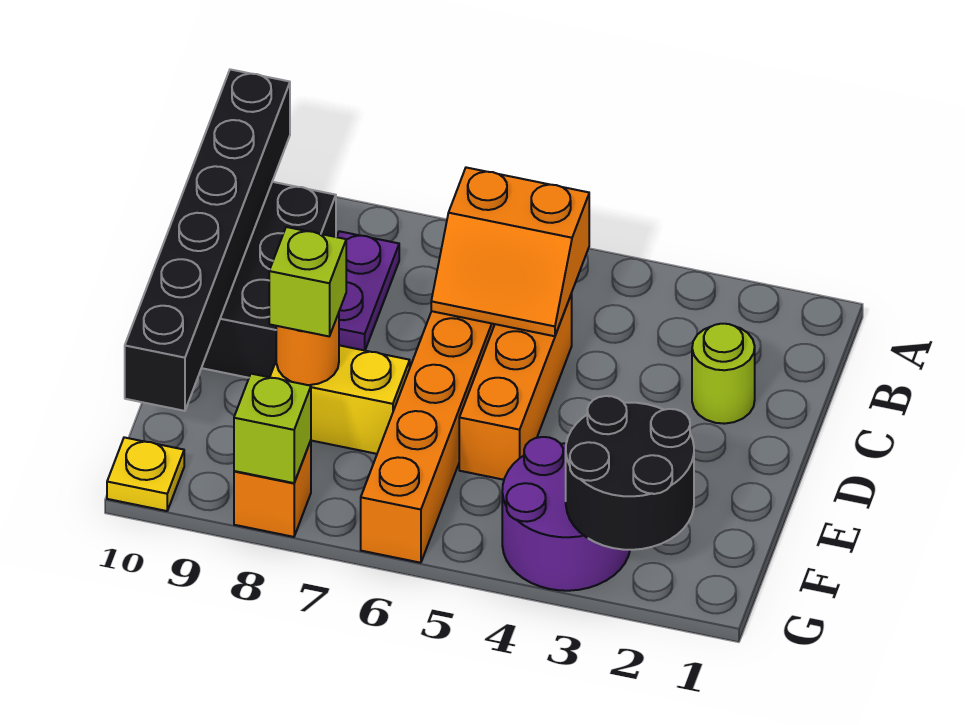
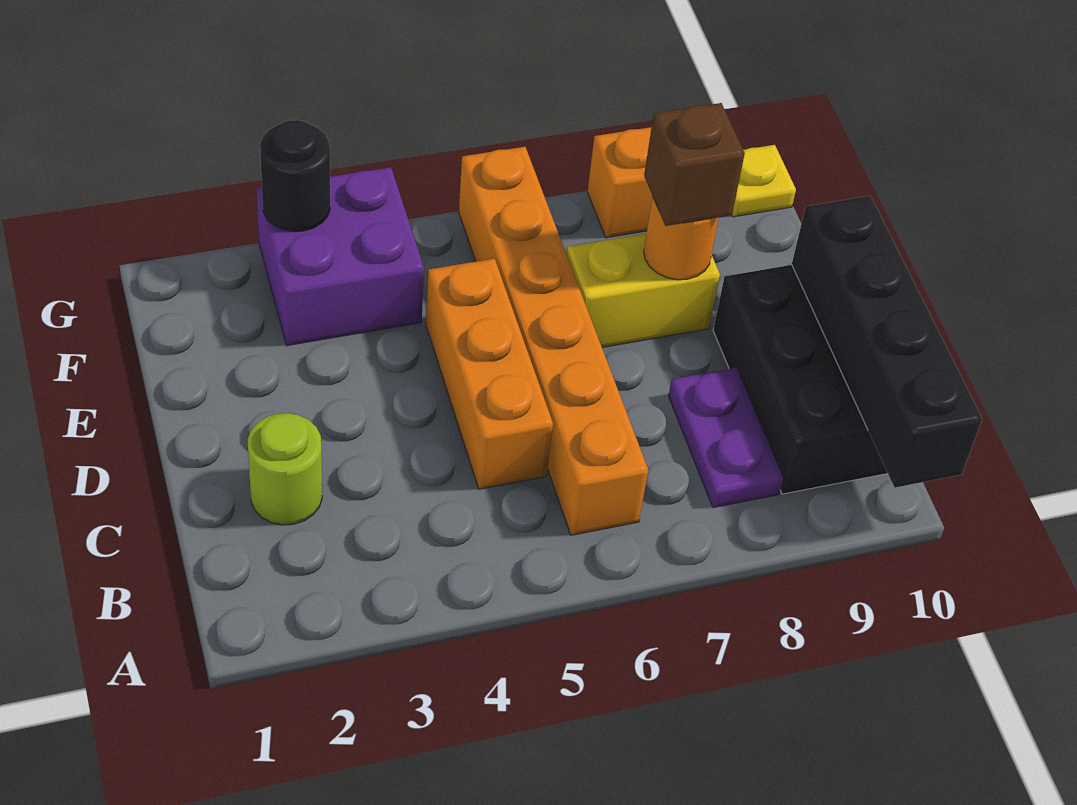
black 1x6 brick [125,69,290,411] -> black 1x4 brick [792,196,982,488]
orange 2x2 slope [431,167,589,336] -> none
lime 1x1 brick [269,227,346,336] -> brown 1x1 brick [644,103,745,226]
black 2x2 round brick [566,396,694,550] -> black 1x1 round brick [260,120,330,231]
purple 2x2 round brick [502,437,630,591] -> purple 2x2 brick [256,167,424,346]
lime 1x1 brick [234,374,311,483] -> none

